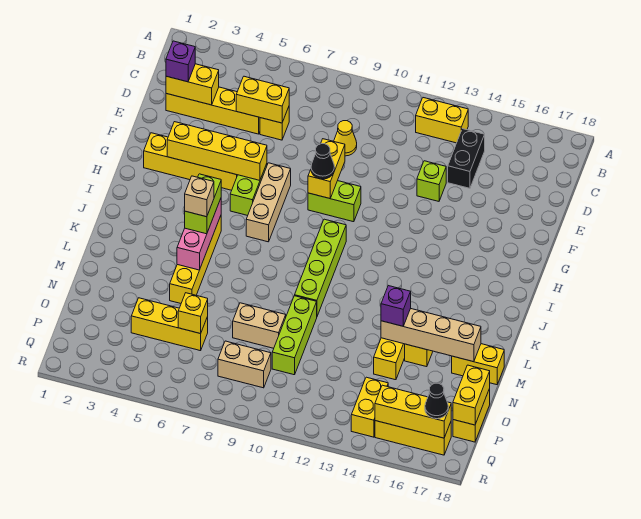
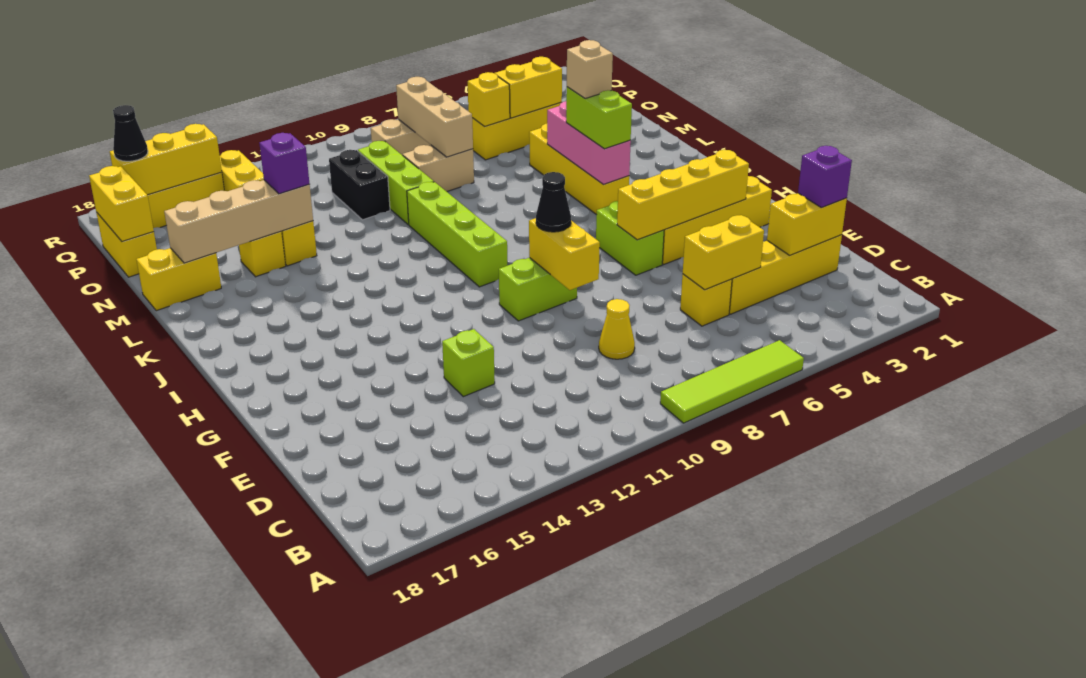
none -> lime 1x4 tile [660,340,804,423]
yellow 1x2 brick [416,98,468,143] -> yellow 1x2 brick moved to [495,57,562,118]
black 1x2 brick [448,129,485,188] -> black 1x2 brick moved to [329,150,390,220]
tan 1x3 brick [246,163,291,242] -> tan 1x3 brick moved to [396,77,473,157]

